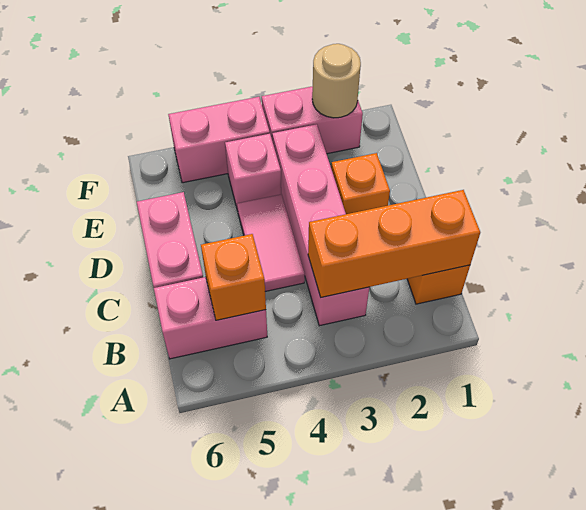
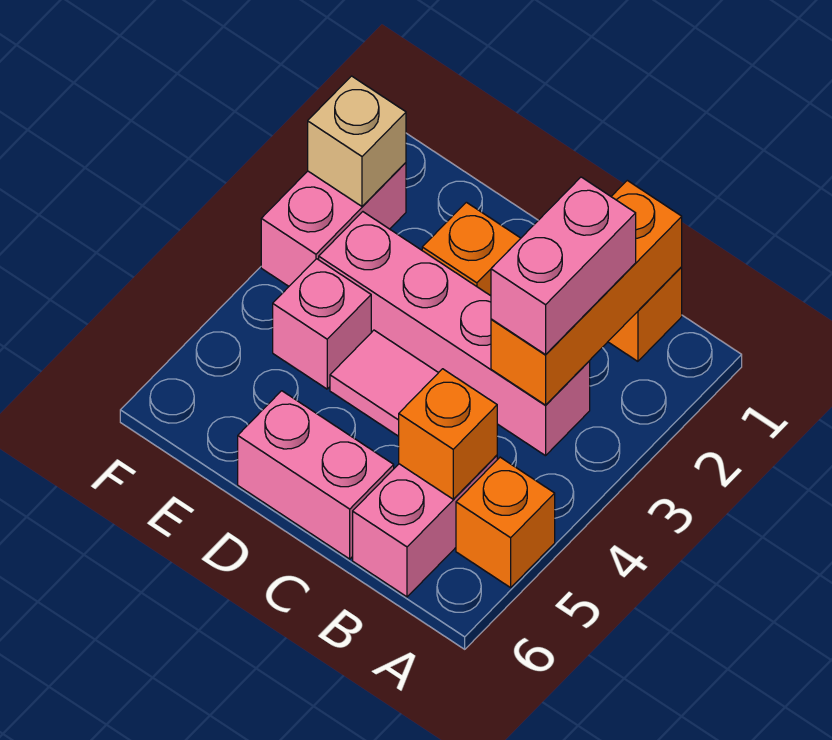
none -> orange 1x1 brick [456,457,555,588]
tan 1x1 round brick [312,44,361,118] -> tan 1x1 brick [308,76,406,206]
pink 1x2 brick [168,97,270,183] -> pink 1x2 brick moved to [491,177,636,355]

